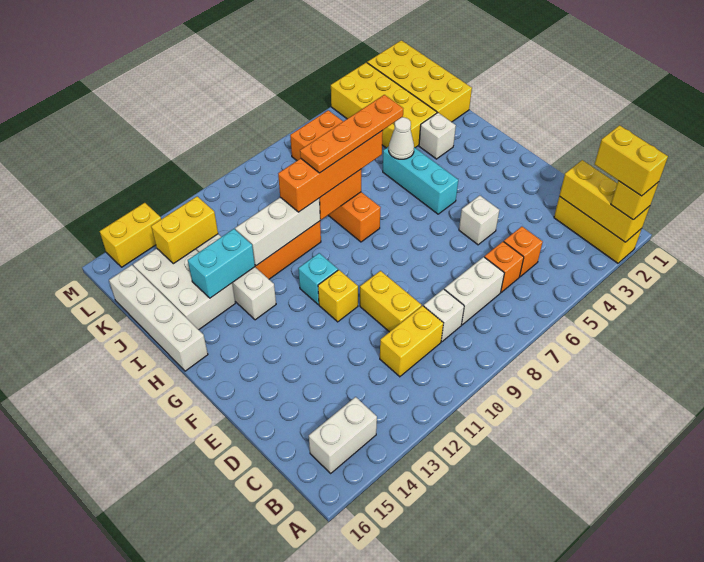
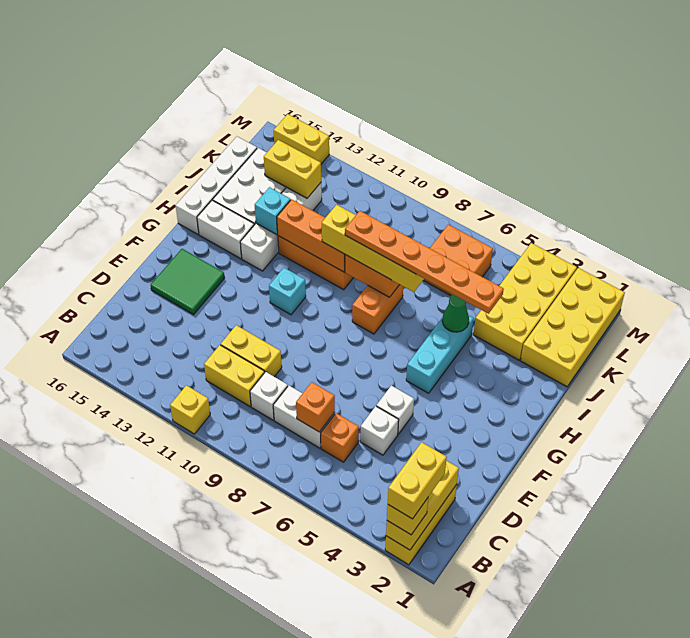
white 1x2 brick [309,397,377,473] -> white 1x2 brick moved to [197,200,254,259]
orange 1x1 brick [504,227,543,277] -> orange 1x1 brick moved to [296,382,335,432]
yellow 1x2 brick [360,271,422,332] -> yellow 1x2 brick turned to [221,325,282,377]
none -> green 2x2 tile [151,249,225,315]
yellow 1x1 brick [318,270,358,322] -> yellow 1x1 brick moved to [170,385,210,434]
white 1x1 brick [419,113,456,159] -> white 1x1 brick moved to [360,406,399,455]
white 1x1 cone [389,117,414,159] -> green 1x1 cone [442,294,469,332]
orange 1x4 plate [300,95,403,173] -> orange 1x6 plate [345,211,504,314]
orange 1x4 brick [278,131,383,212] -> yellow 1x4 brick [322,205,424,292]
white 1x3 brick [235,197,320,266] -> orange 1x3 brick [277,199,345,272]
cyan 1x2 brick [188,229,255,298] -> cyan 1x1 brick [255,187,291,234]

